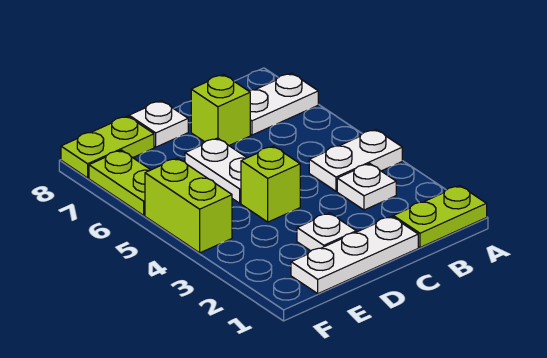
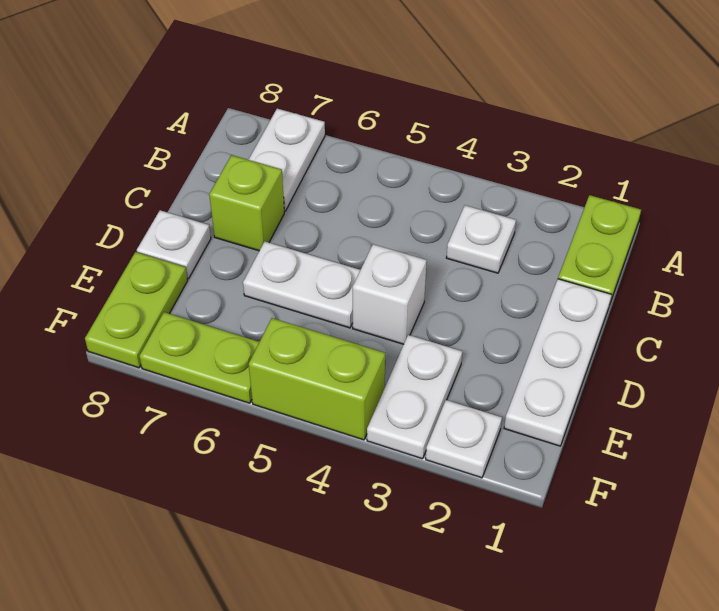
white 1x2 plate [309,129,402,191] -> white 1x2 plate moved to [367,335,462,459]
white 1x1 plate [297,213,356,251] -> white 1x1 plate moved to [426,400,502,478]
lime 1x1 brick [241,146,300,222] -> white 1x1 brick [353,244,427,344]

